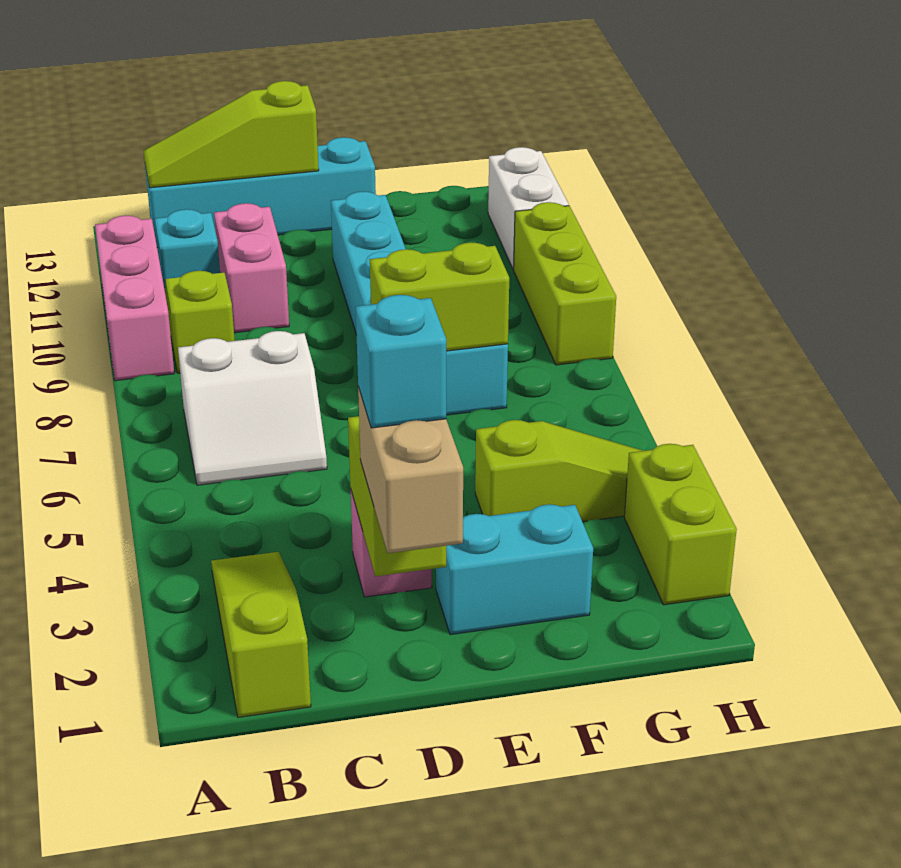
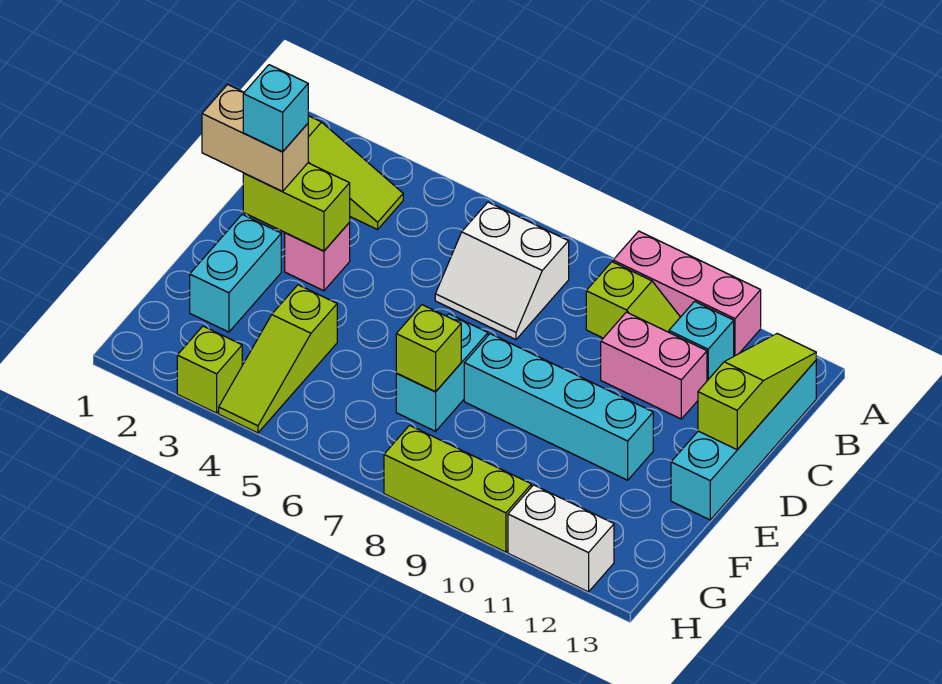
white 2x2 slope [178,331,327,485] -> white 2x2 slope turned to [435,202,569,340]
lime 1x2 brick [370,242,509,351] -> lime 1x1 brick [396,305,461,392]
lime 1x2 brick [625,444,737,605] -> lime 1x1 brick [177,326,242,413]

